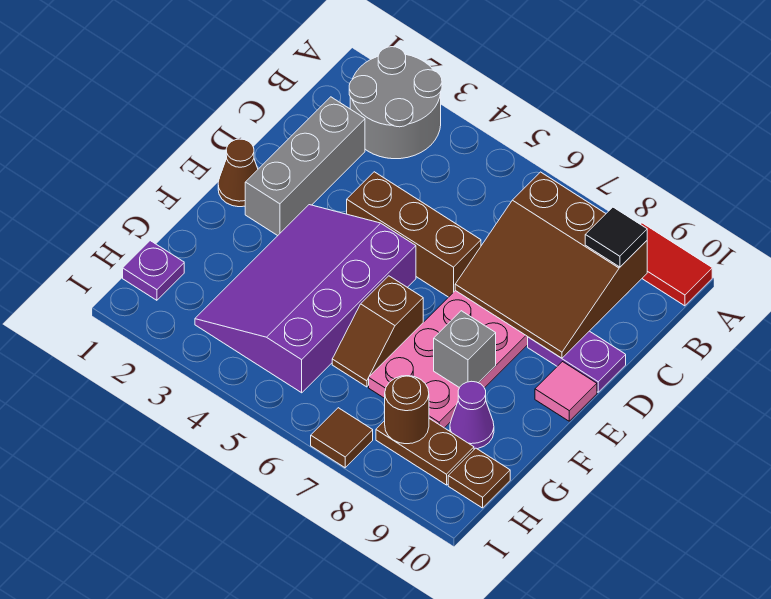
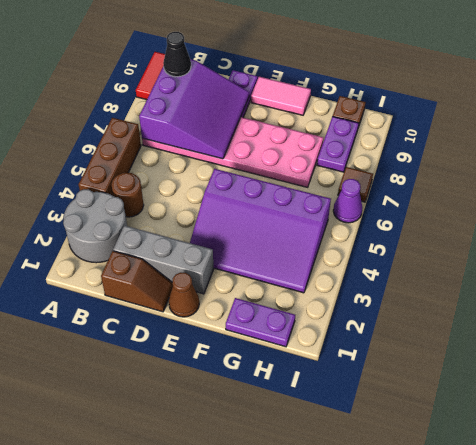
brown 3x3 slope [455,172,647,358] -> purple 3x3 slope [139,59,249,159]
black 1x1 tile [585,207,647,267] -> black 1x1 cone [163,32,191,77]
brown 1x3 brick [347,172,481,297] -> brown 1x3 brick moved to [79,118,141,196]
pink 1x1 tile [535,362,597,421] -> pink 1x2 tile [251,77,311,115]
brown 1x2 slope [332,276,423,387] -> brown 1x2 slope moved to [101,251,173,312]
grey 1x1 brick [434,311,496,387] -> none
purple 1x1 cone [450,381,494,449] -> purple 1x1 cone moved to [333,179,362,223]
purple 1x1 plate [123,241,184,300] -> purple 1x2 plate [226,298,295,347]
brown 1x2 plate [376,419,474,485] -> purple 1x2 plate [317,117,359,172]
brown 1x1 round brick [385,376,429,444] -> brown 1x1 round brick moved to [112,173,144,217]

